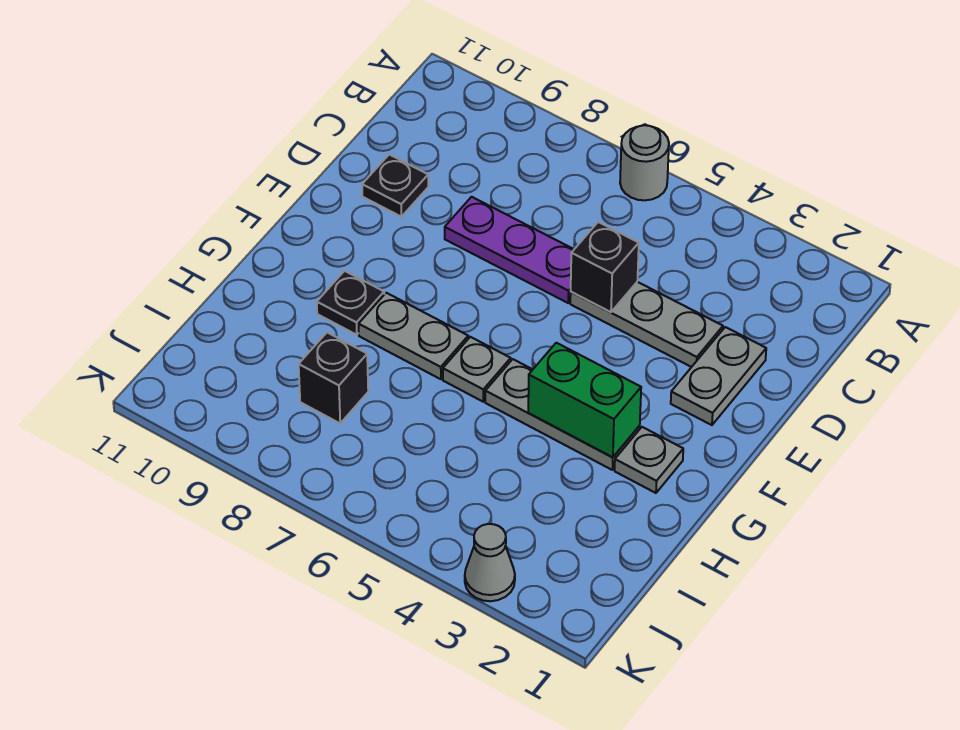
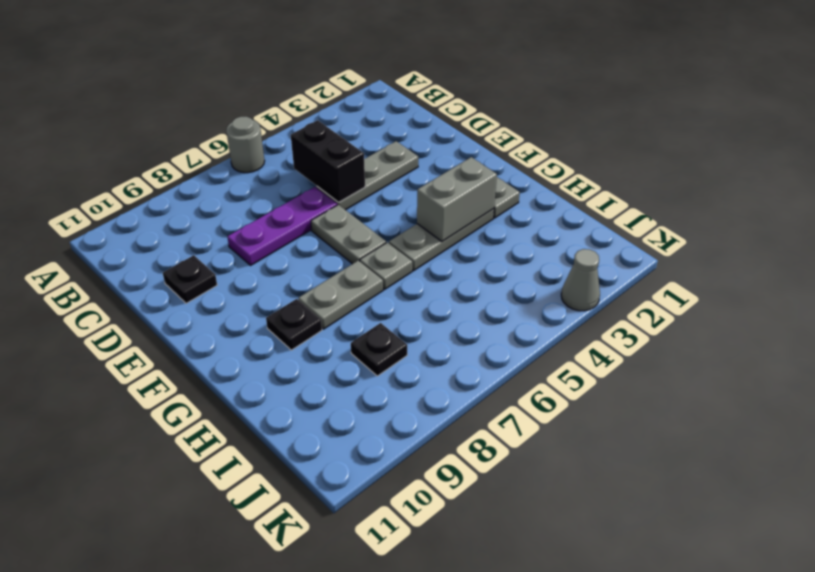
grey 1x2 plate [671,327,766,425] -> grey 1x2 plate moved to [311,205,386,264]
black 1x1 brick [571,222,639,312] -> black 1x2 brick [291,120,365,202]
green 1x2 brick [528,343,641,457] -> grey 1x2 brick [417,157,497,242]
black 1x1 brick [299,333,368,423] -> black 1x1 plate [351,323,407,376]

